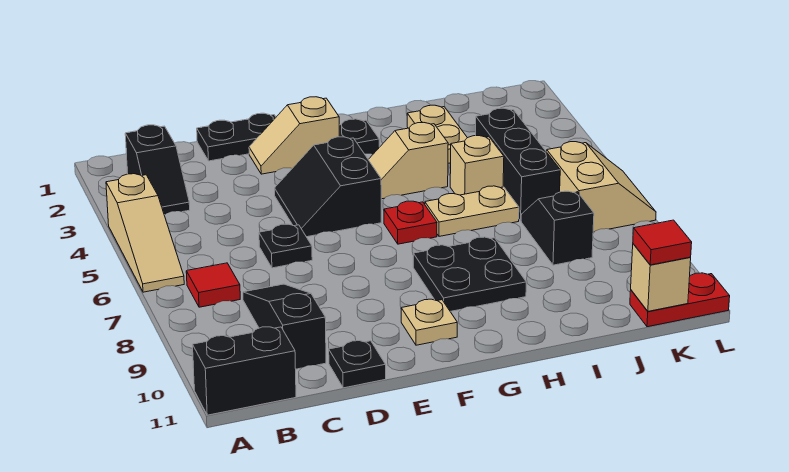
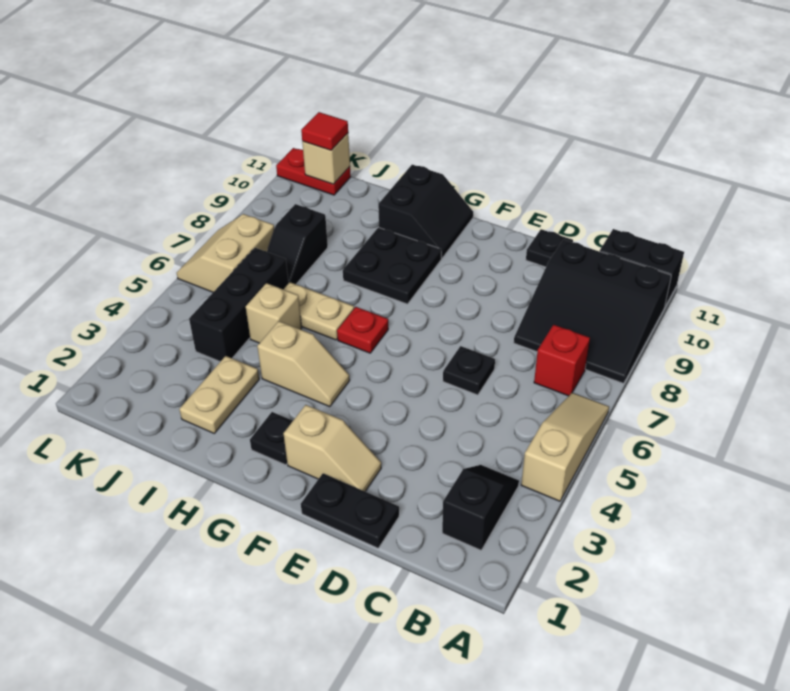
red 1x1 tile [186,263,240,307] -> red 1x1 brick [534,325,590,396]
black 1x3 slope [243,284,326,369] -> black 3x3 slope [514,240,671,383]
black 2x2 slope [275,137,381,237] -> black 2x2 slope moved to [378,165,473,259]
tan 1x1 plate [401,299,457,345] -> none

